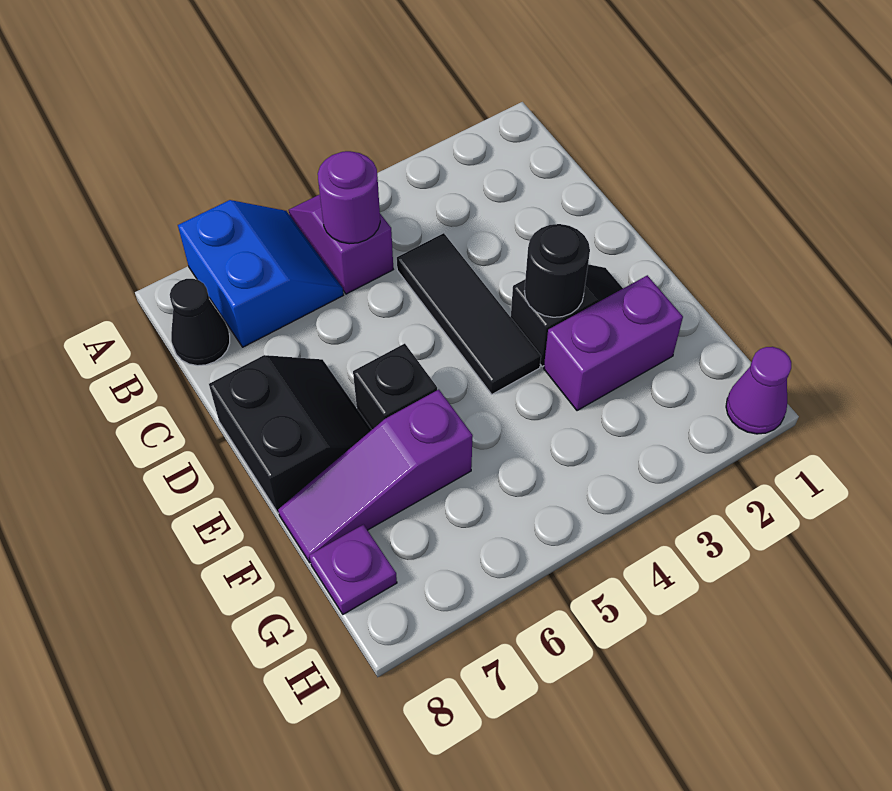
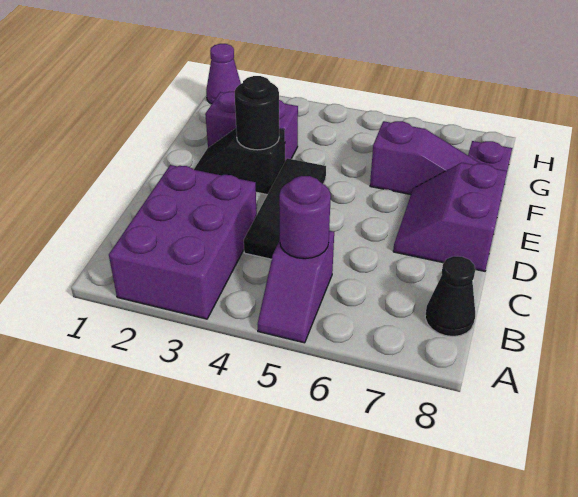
none -> purple 2x3 brick [109,165,257,319]
blue 2x2 slope [178,200,343,347] -> none
black 2x2 slope [209,355,372,513] -> purple 2x2 slope [393,163,507,271]
black 1x1 brick [353,344,437,429] -> none

